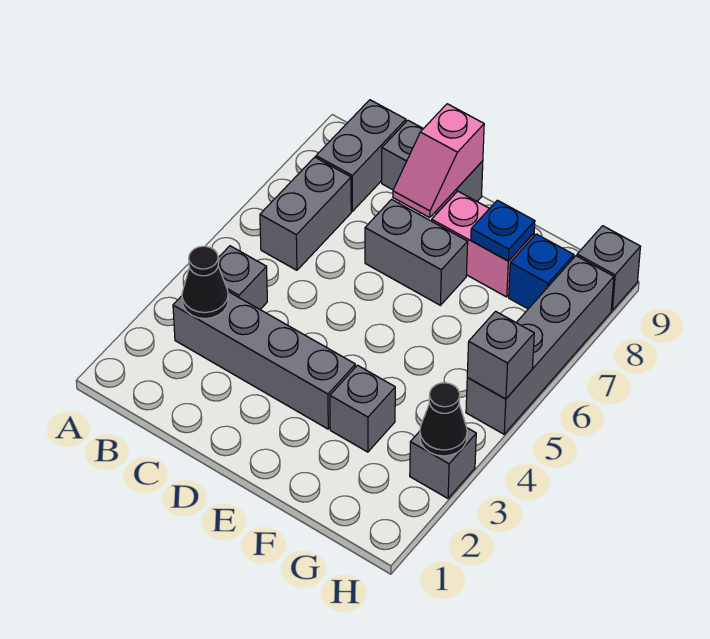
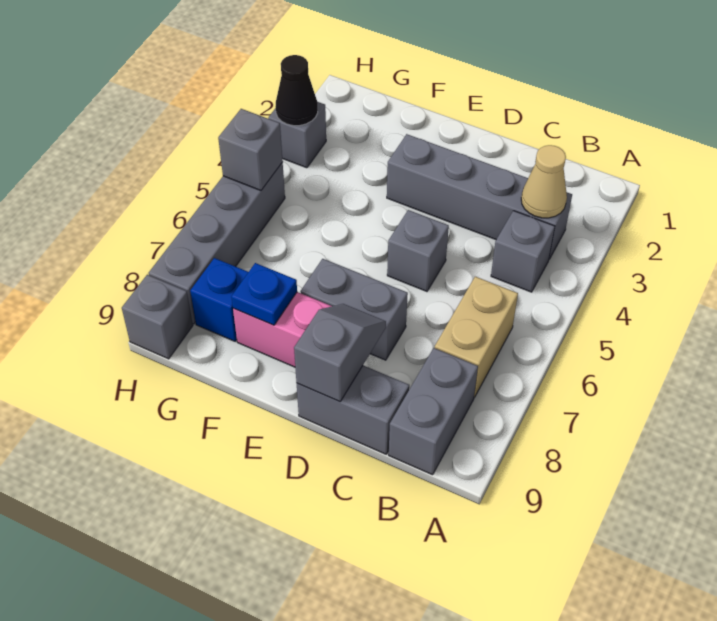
black 1x1 cone [182,246,228,319] -> tan 1x1 cone [521,145,567,218]
grey 1x2 brick [260,157,351,270] -> tan 1x2 brick [435,277,518,397]
pink 1x2 slope [393,104,484,217] -> grey 1x2 slope [294,304,386,402]
grey 1x1 brick [330,365,395,452] -> grey 1x1 brick moved to [387,210,449,291]

